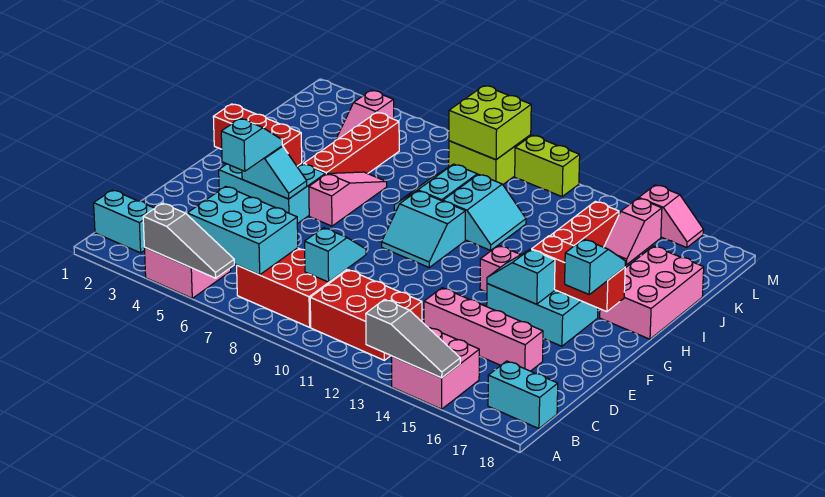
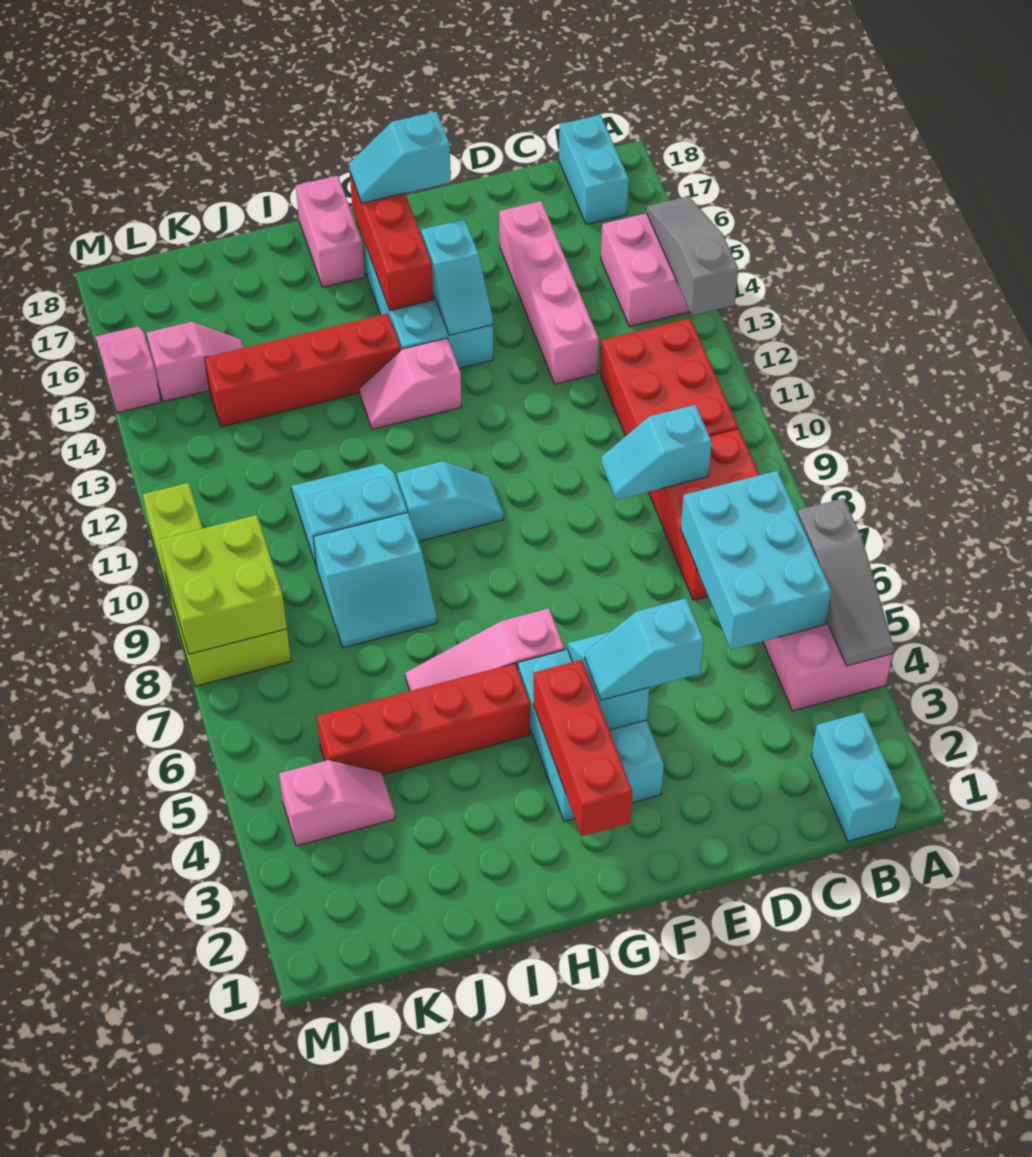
grey 1x3 slope [143,203,234,278] -> grey 1x3 slope turned to [797,498,894,666]
cyan 2x2 slope [381,191,465,267] -> cyan 1x2 slope [397,461,504,542]
pink 2x3 brick [600,246,704,339] -> pink 1x2 brick [296,176,365,287]

